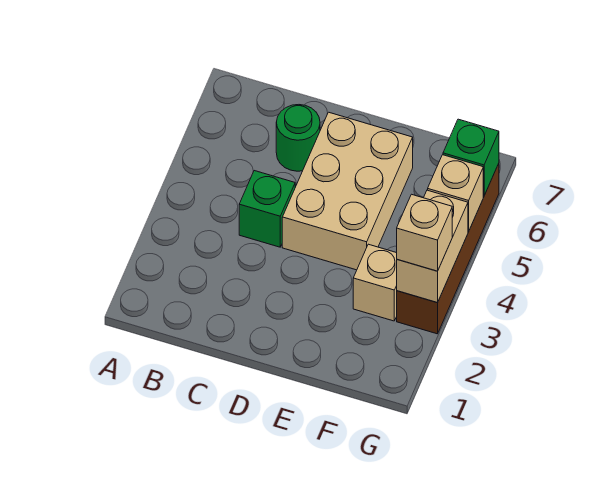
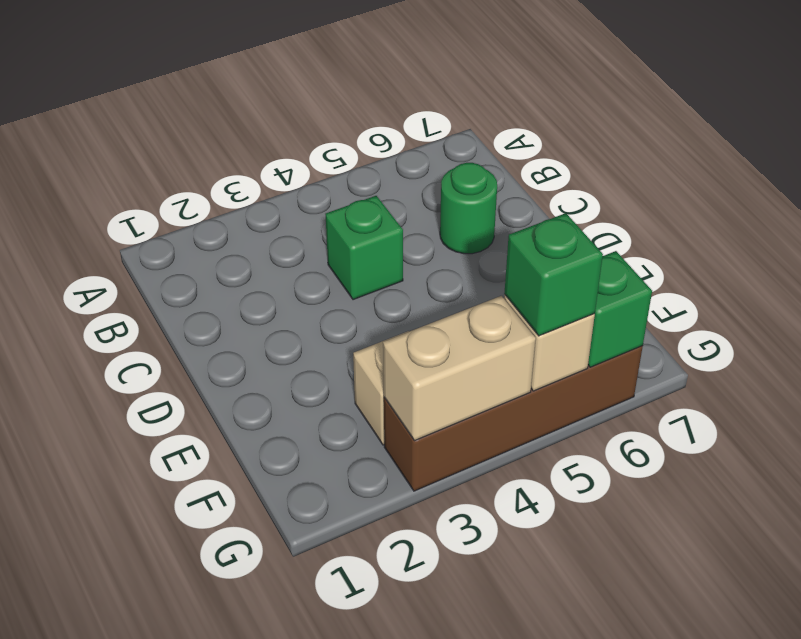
tan 2x3 brick [282,112,413,270] -> none
tan 1x1 brick [397,194,452,271] -> none
none -> green 1x1 brick [504,213,603,336]

